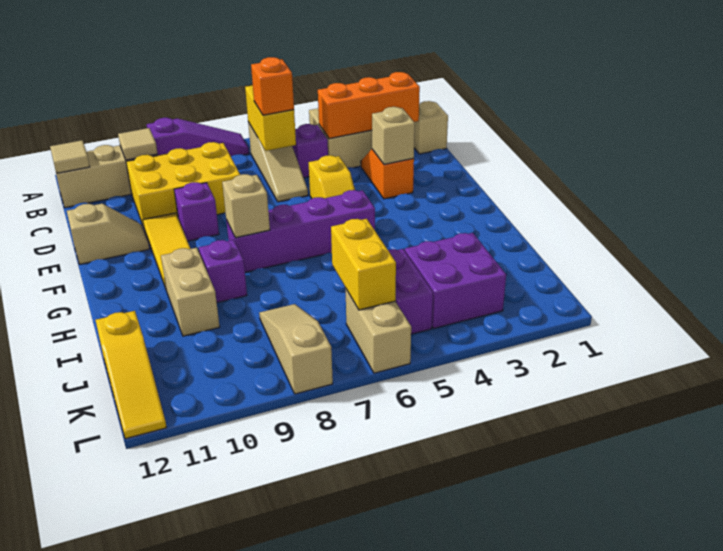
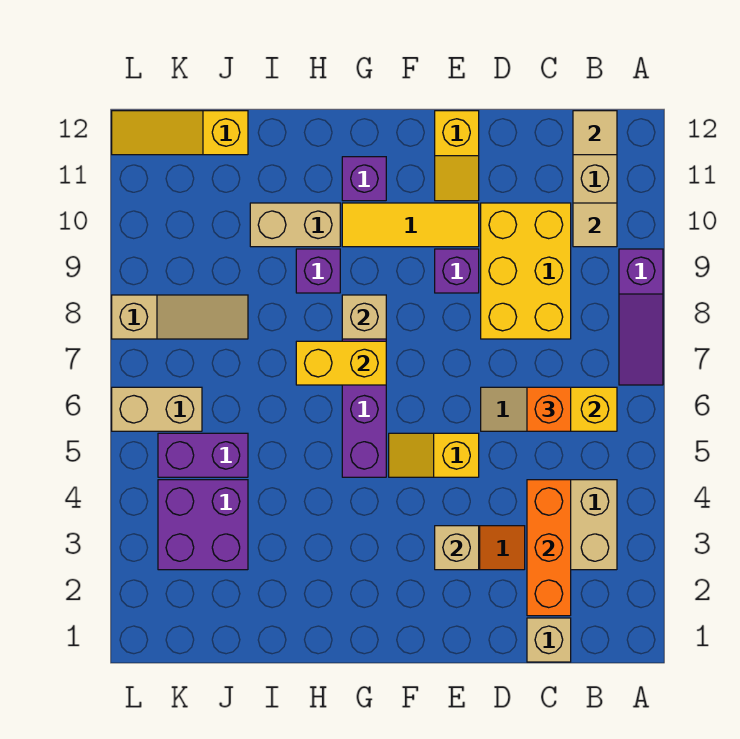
purple 1x1 brick [292,124,328,178] -> purple 1x1 brick moved to [342,157,386,201]
tan 1x2 slope [67,204,149,264] -> yellow 1x2 slope [435,111,479,201]
yellow 1x2 brick [331,219,396,310] -> yellow 1x2 brick moved to [296,341,386,385]

